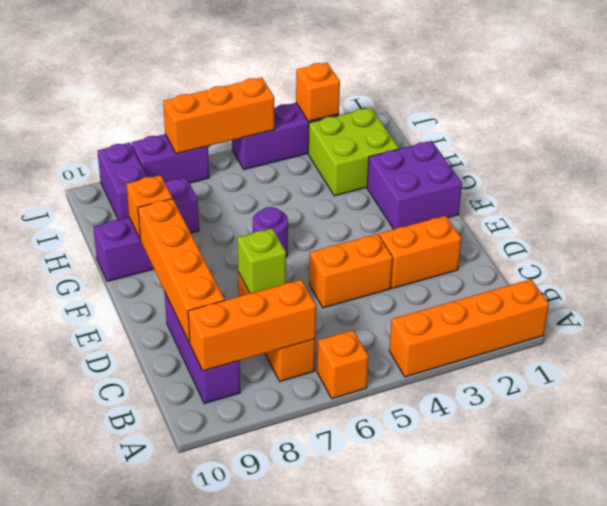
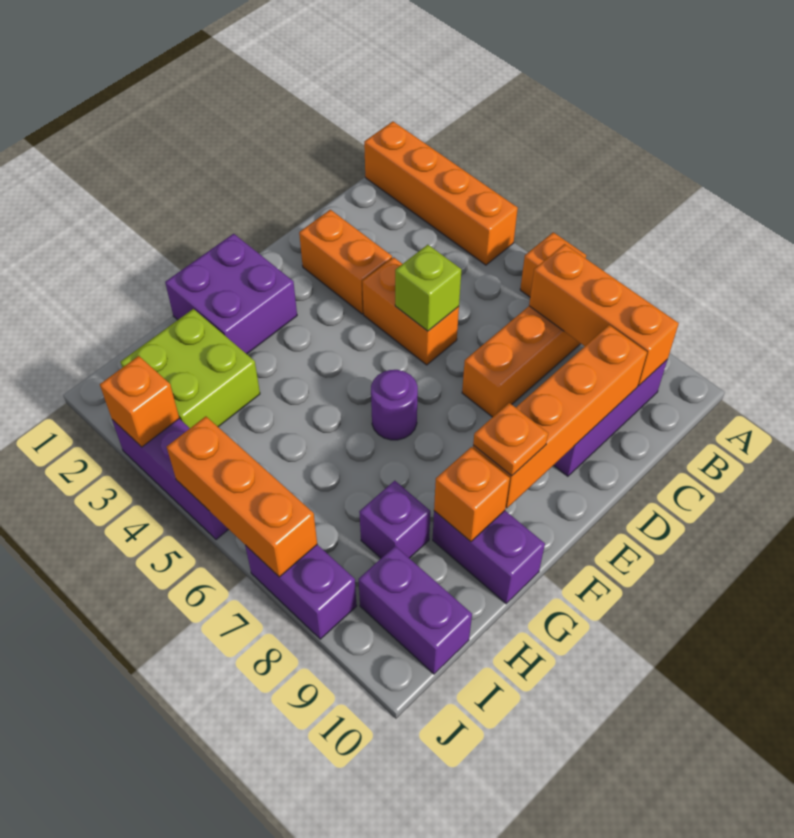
lime 1x1 brick [237,228,286,293] -> lime 1x1 brick moved to [395,245,461,331]
none -> orange 1x1 plate [473,403,548,476]
purple 1x2 brick [97,143,147,220] -> purple 1x2 brick turned to [359,546,472,674]

